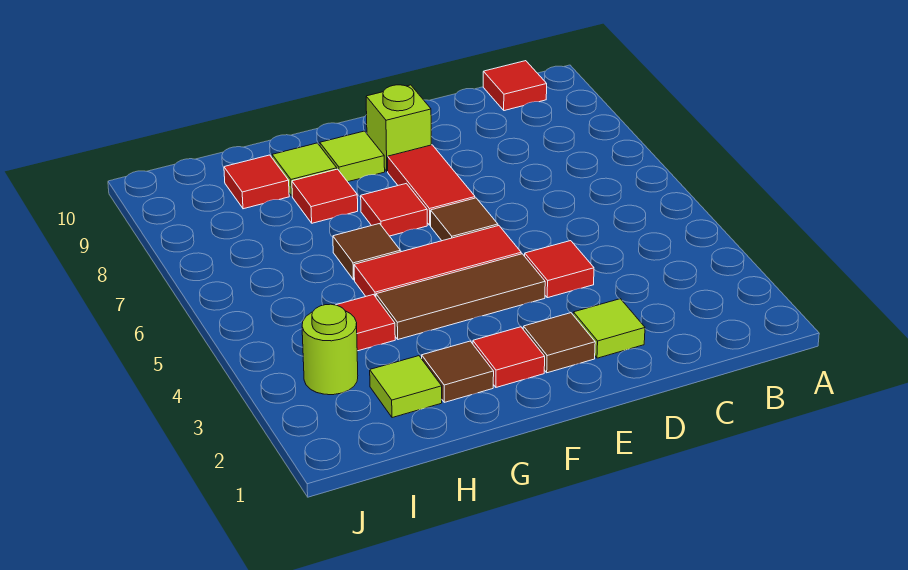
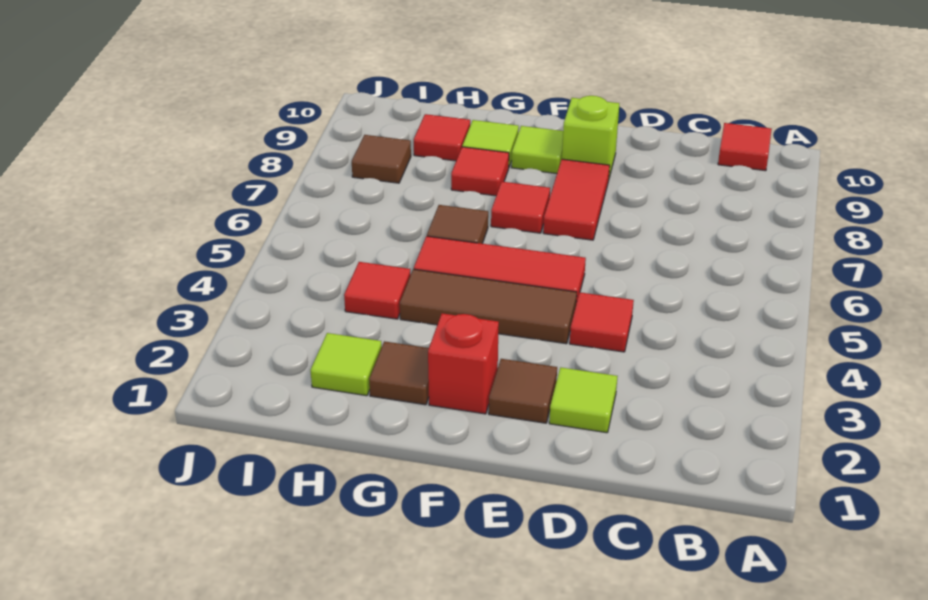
brown 1x1 tile [431,198,498,241] -> brown 1x1 tile moved to [352,135,411,183]
red 1x1 tile [473,327,545,387] -> red 1x1 brick [428,313,499,414]
lime 1x1 round brick [302,304,358,395] -> none

